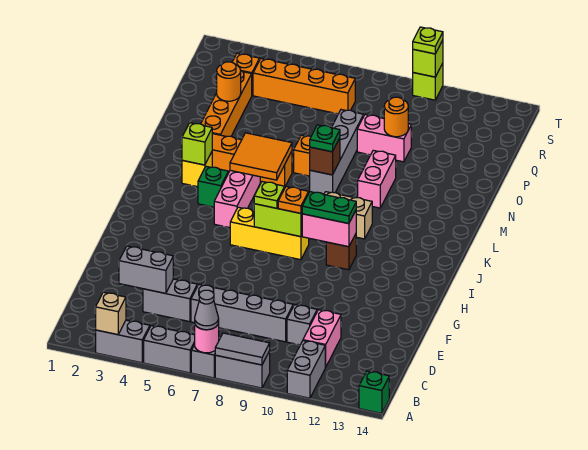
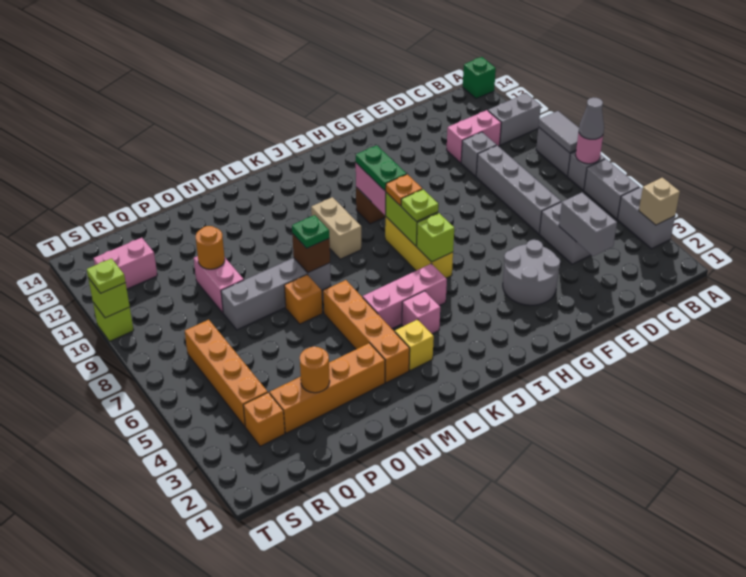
none -> grey 2x2 round brick [503,240,560,305]
green 1x1 brick [198,166,228,207] -> pink 1x1 brick [402,291,440,334]
lime 1x1 brick [182,123,212,165] -> lime 1x1 brick moved to [416,213,454,262]
orange 2x2 tile [230,133,292,180] -> none
pink 1x2 brick [358,150,396,208] -> pink 1x2 brick moved to [94,238,157,289]

